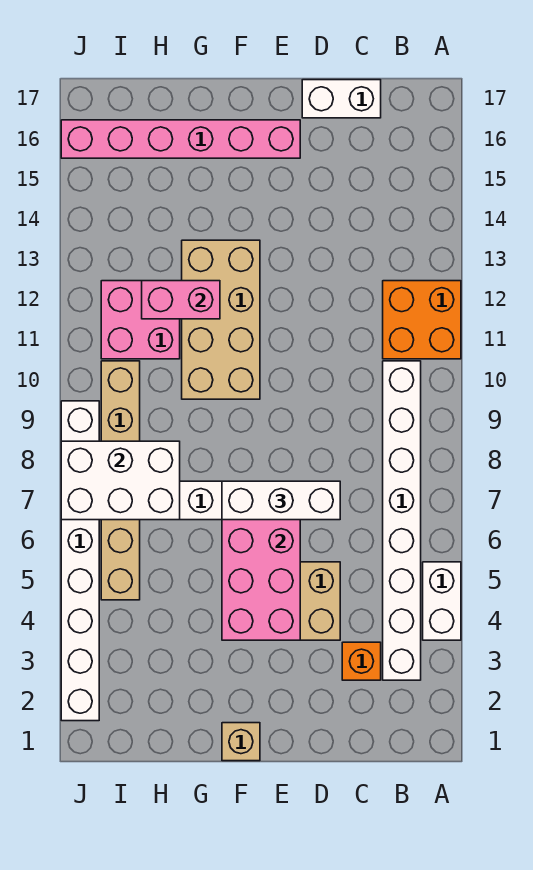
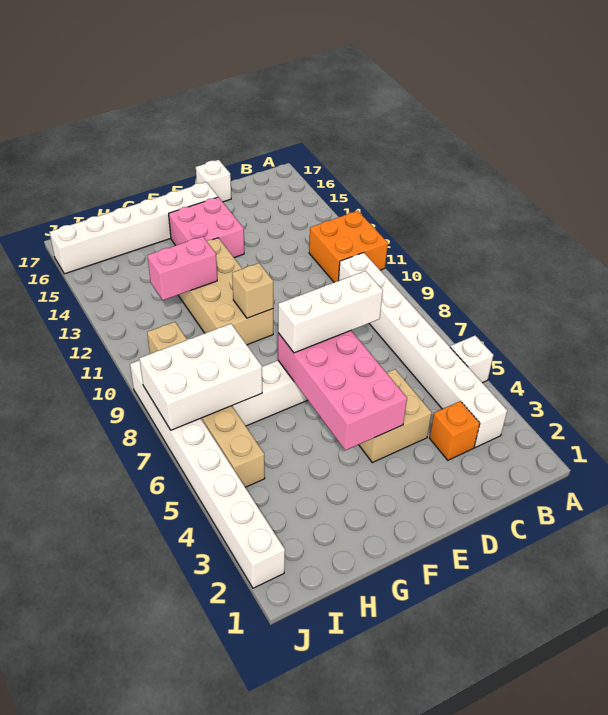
white 1x2 brick [423,562,461,640] -> white 1x1 brick [450,336,493,383]
white 1x2 brick [302,80,381,118] -> white 1x1 brick [196,160,231,202]
pink 1x6 brick [61,120,300,158] -> white 1x6 brick [50,182,218,274]
tan 1x1 brick [222,723,260,761] -> tan 1x1 brick moved to [232,263,273,318]
pink 2x2 brick [101,281,180,359] -> pink 2x2 brick moved to [169,197,244,258]

